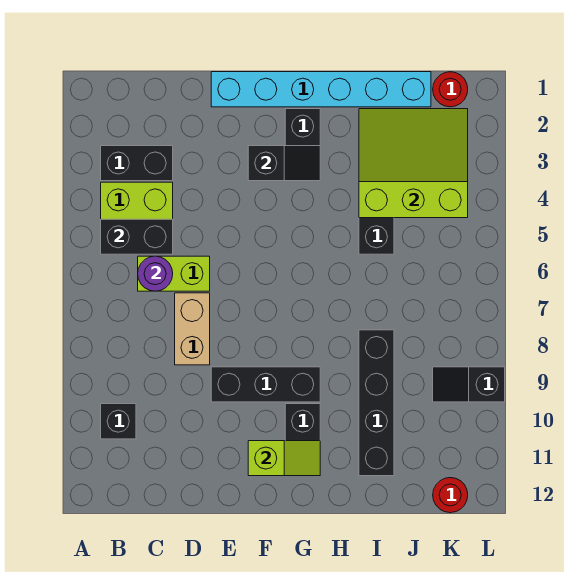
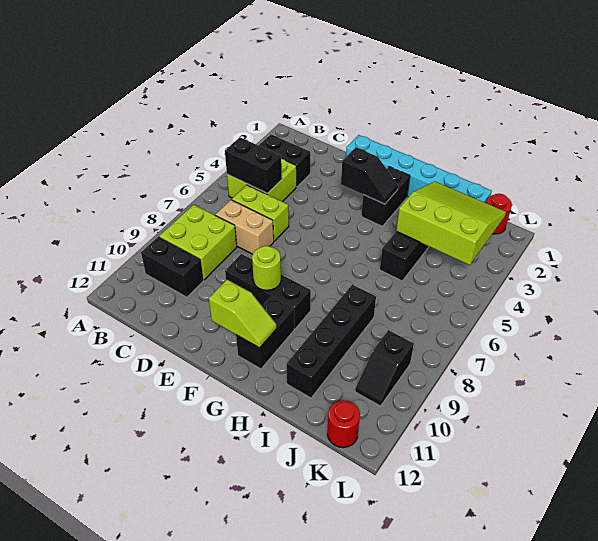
none -> lime 2x2 brick [160,205,237,280]
black 1x1 brick [101,404,136,439] -> black 1x2 brick [141,237,204,297]
purple 1x1 round brick [138,256,173,291] -> none
tan 1x2 brick [175,293,210,365] -> tan 1x2 brick turned to [215,200,274,254]
none -> lime 1x1 round brick [252,246,281,290]
black 1x2 slope [433,367,505,402] -> black 1x2 slope turned to [355,330,414,406]

